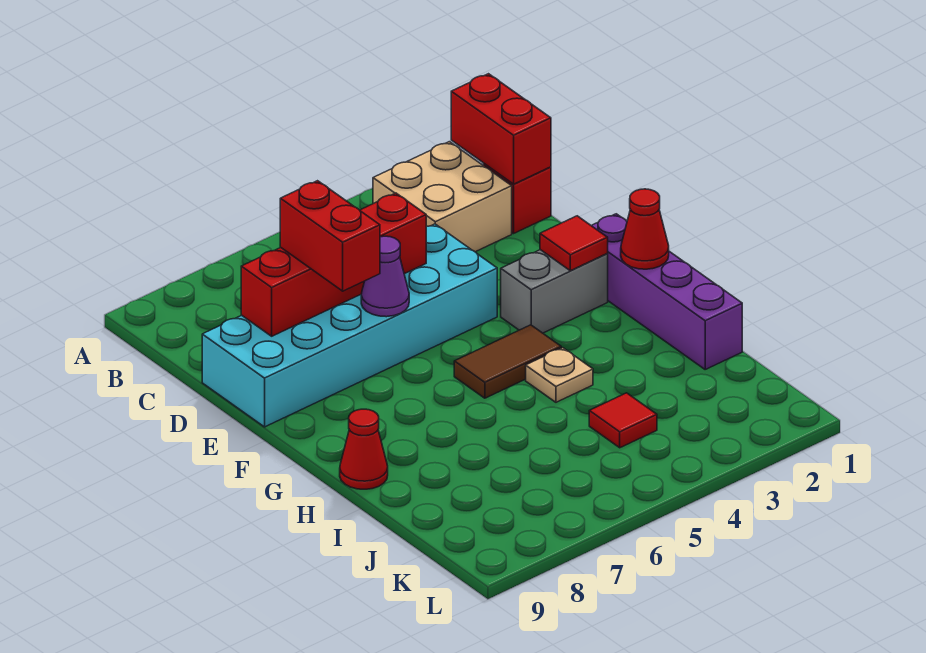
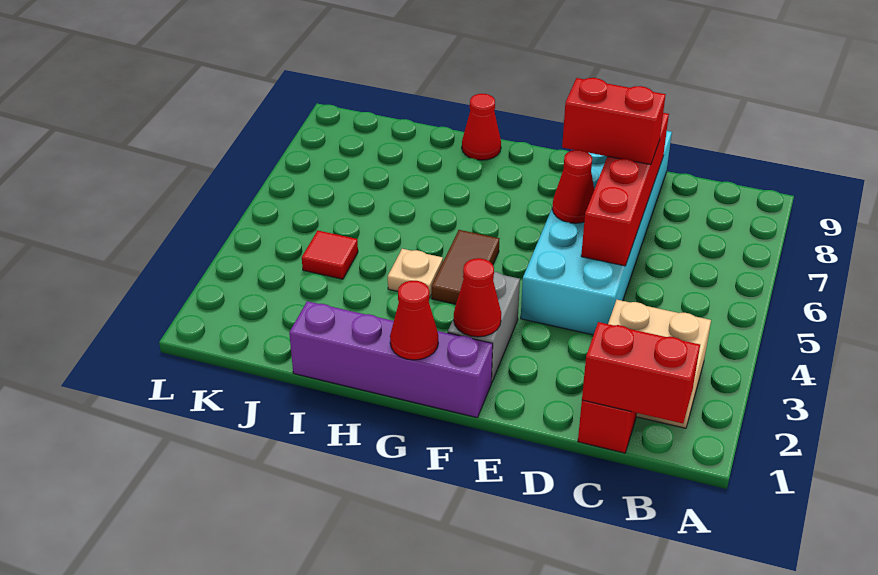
purple 1x1 cone [361,236,409,317] -> red 1x1 cone [552,150,594,223]
red 1x1 tile [540,216,608,271] -> red 1x1 cone [454,258,501,337]

